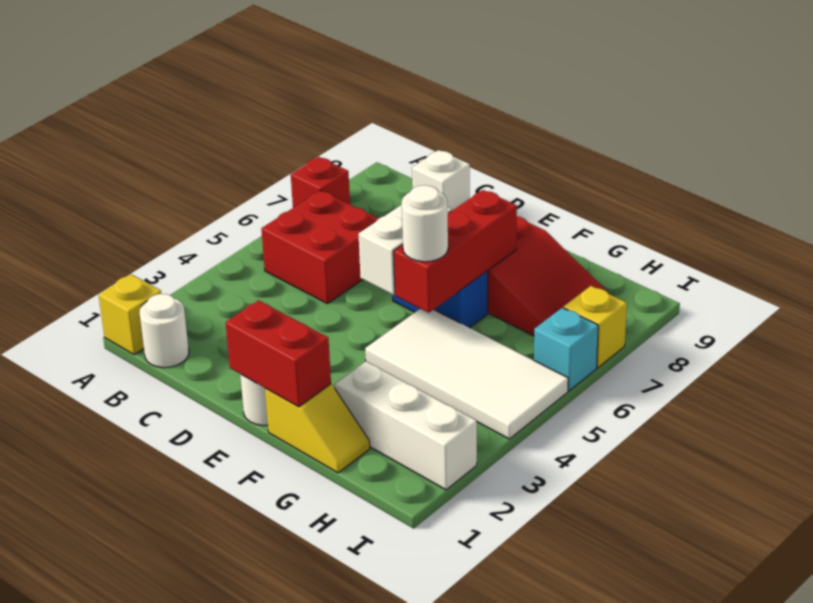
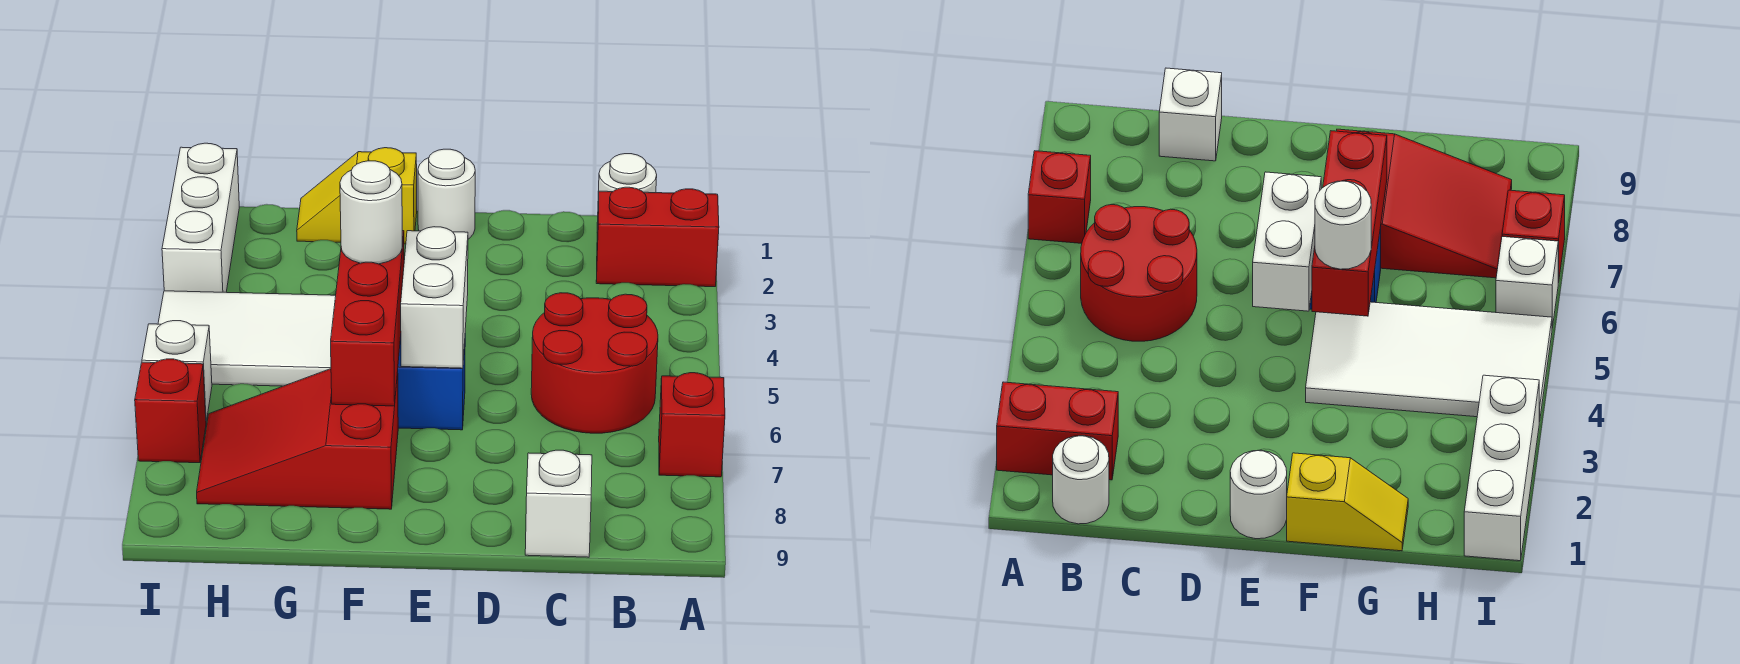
yellow 1x1 brick [99,274,161,355] -> none
red 2x2 brick [261,190,379,304] -> red 2x2 round brick [531,293,658,433]
red 1x2 brick [226,300,331,407] -> red 1x2 brick moved to [596,187,719,287]
white 1x3 brick [335,362,477,490] -> white 1x3 brick turned to [162,143,239,292]
cyan 1x1 brick [534,308,598,391] -> white 1x1 brick [142,321,212,421]
yellow 1x1 brick [564,286,627,368] -> red 1x1 brick [135,359,206,463]

